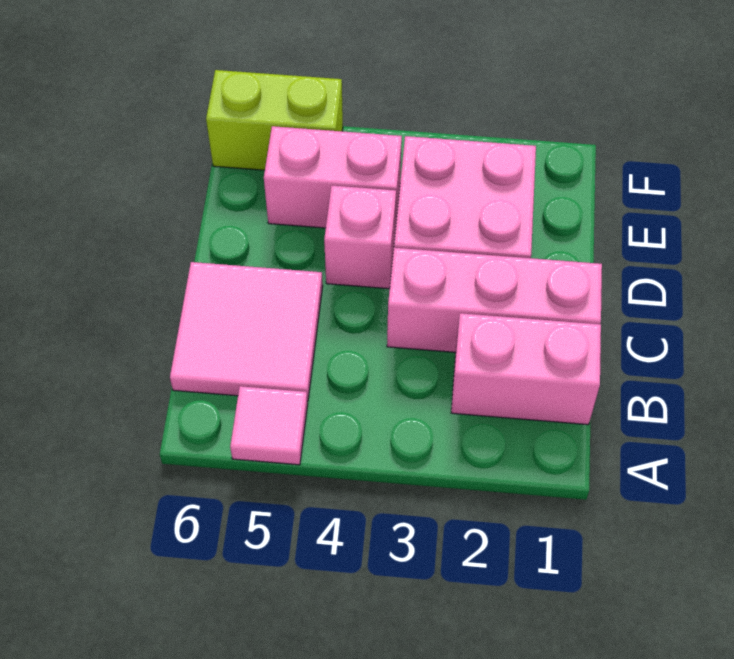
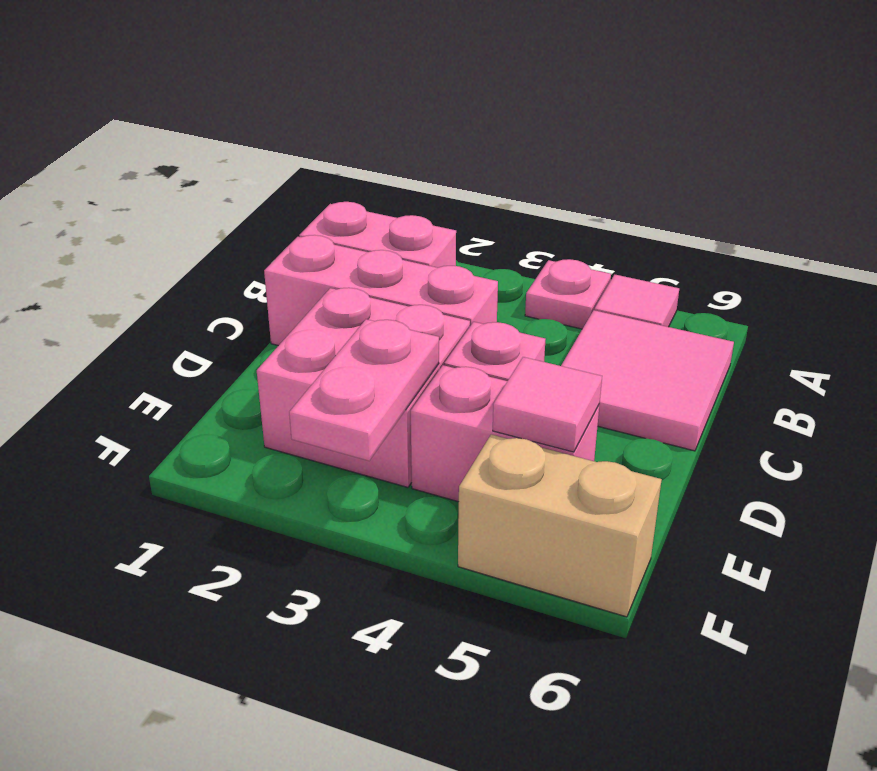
none -> pink 1x1 plate [525,259,611,329]
none -> pink 1x2 plate [289,319,439,461]
none -> pink 1x1 tile [493,357,602,452]
lime 1x2 brick [206,70,343,170] -> tan 1x2 brick [458,434,662,617]

